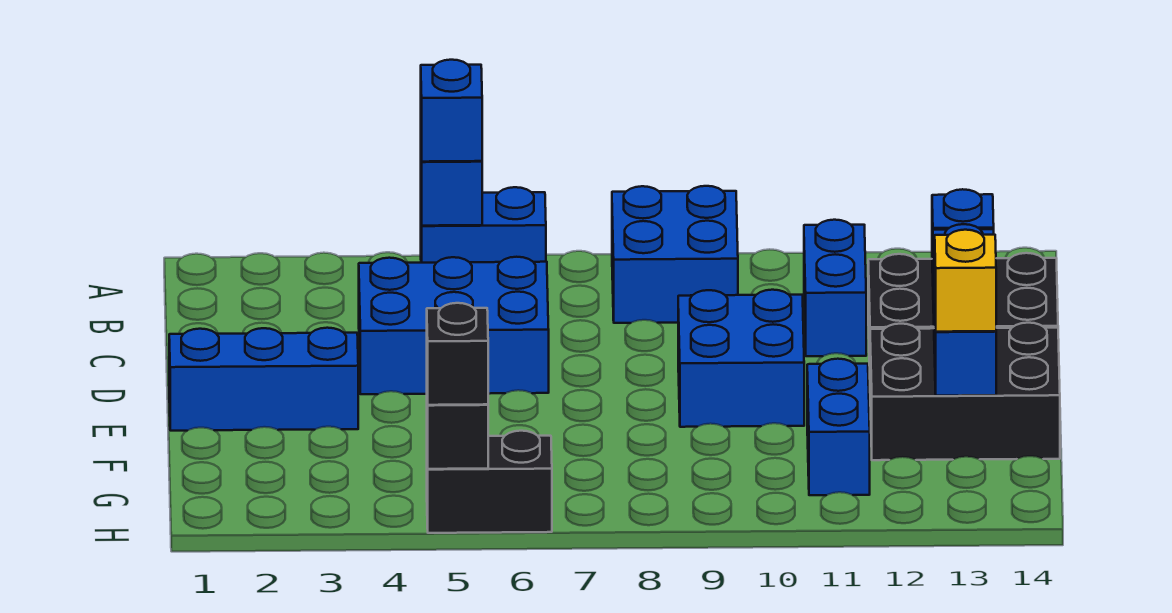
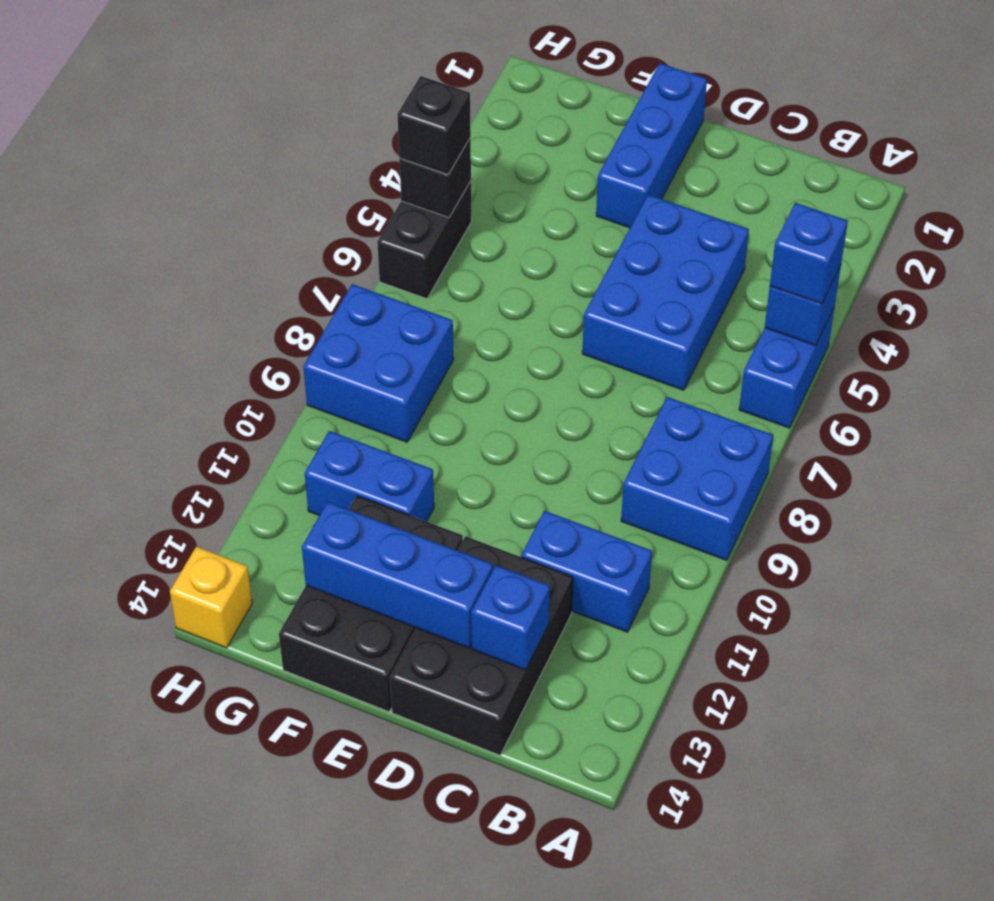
blue 2x2 brick [678,290,804,427] -> blue 2x2 brick moved to [303,284,454,442]
yellow 1x1 brick [935,230,996,332] -> yellow 1x1 brick moved to [170,546,252,648]

